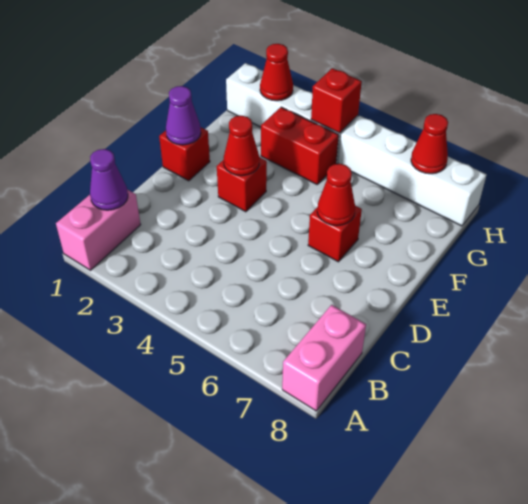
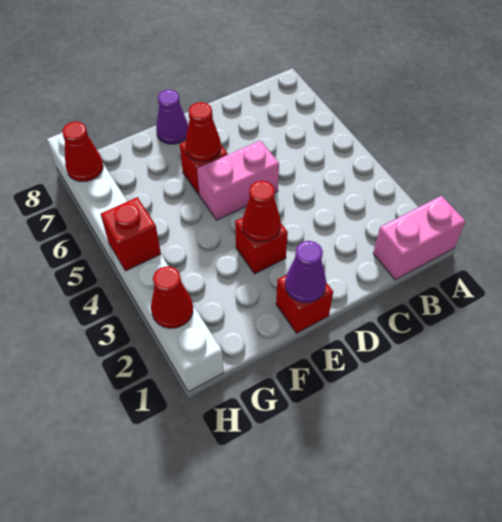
pink 1x2 brick [282,305,366,411] -> pink 1x2 brick moved to [197,140,279,220]
purple 1x1 cone [90,149,128,210] -> purple 1x1 cone moved to [156,90,188,144]
red 1x2 brick [261,107,339,184] -> none

